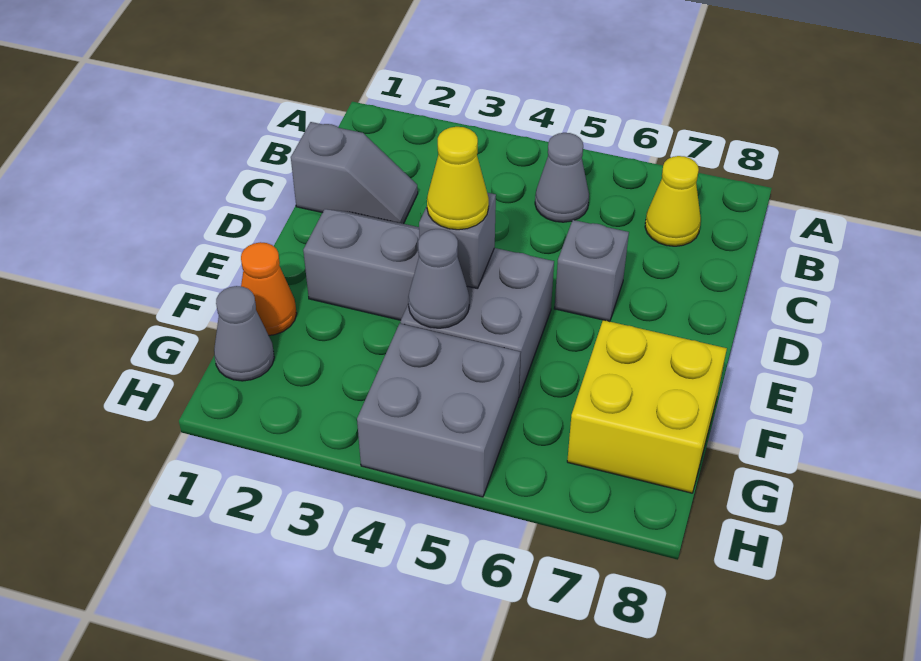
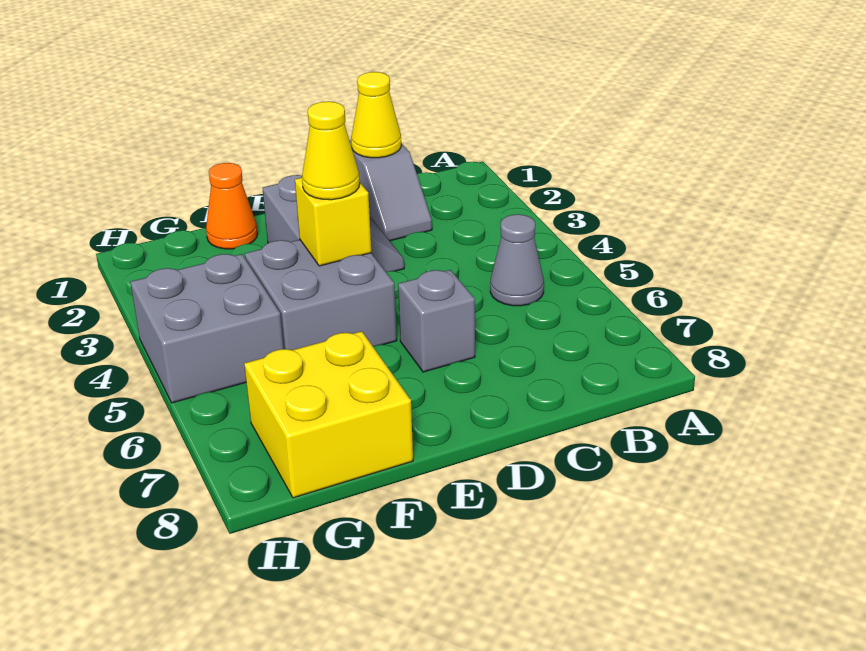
yellow 1x1 cone [645,156,701,246] -> yellow 1x1 cone moved to [351,72,401,158]
grey 1x1 brick [419,193,496,289] -> yellow 1x1 brick [295,178,371,266]
grey 1x1 cone [408,229,469,328] -> none
grey 1x1 cone [214,286,274,381] -> none

